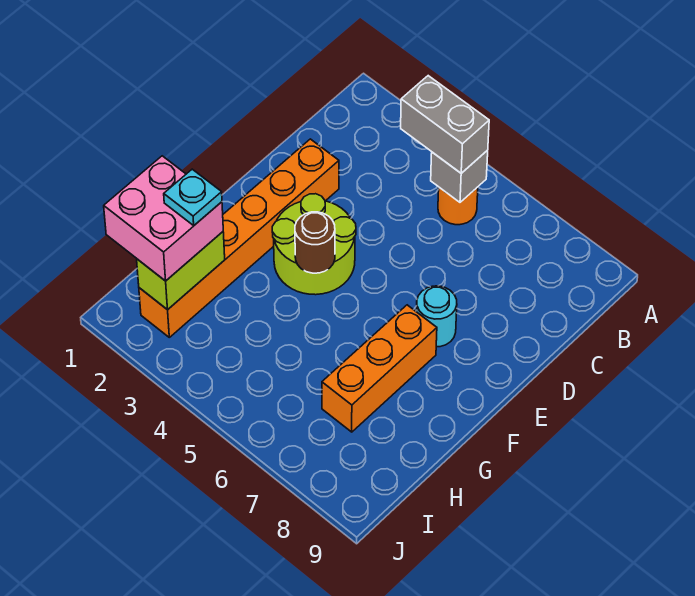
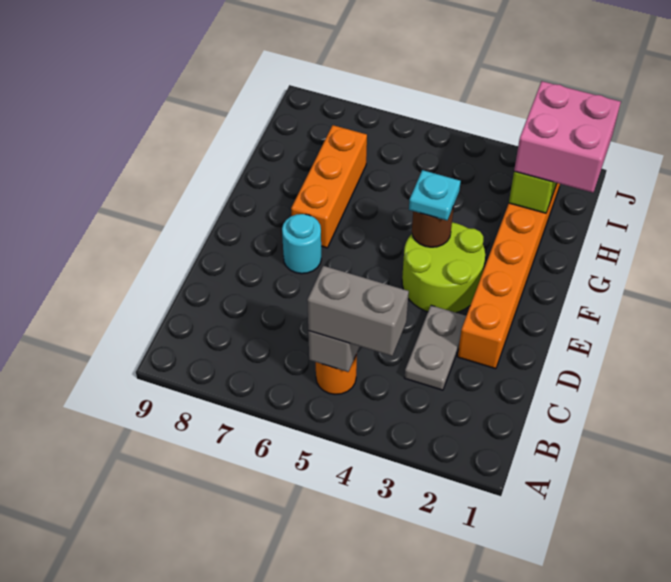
none -> grey 1x2 plate [405,305,466,390]
cyan 1x1 plate [164,169,222,225] -> cyan 1x1 plate moved to [409,170,461,220]

